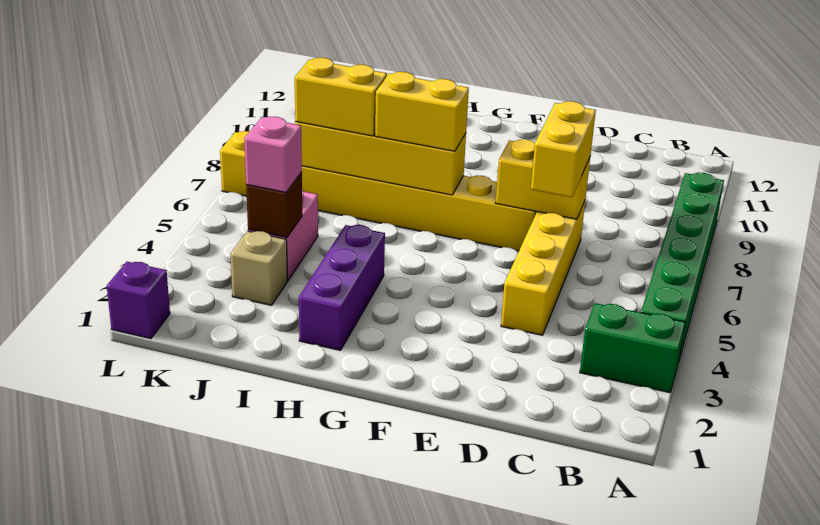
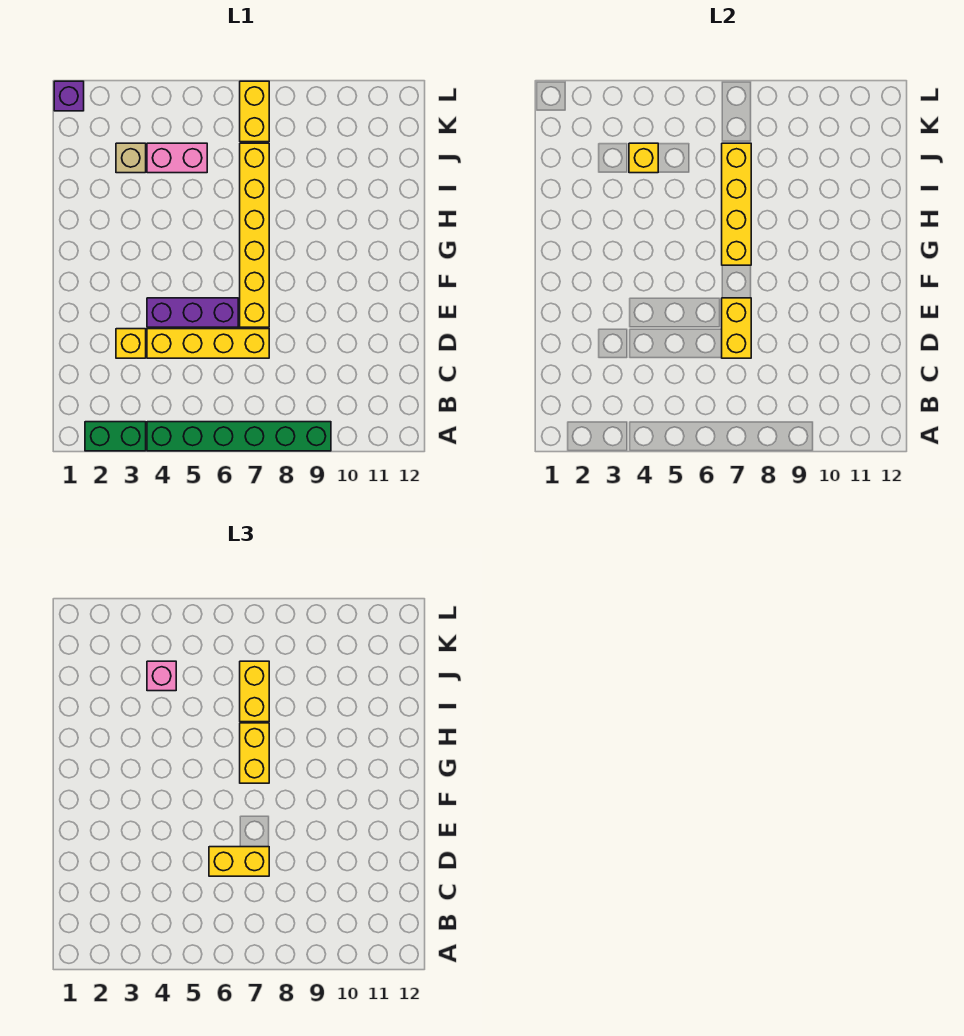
green 1x2 brick [580,303,685,393] -> green 1x2 brick turned to [85,422,146,451]
none -> yellow 1x1 brick [116,329,146,358]
purple 1x3 brick [299,225,385,350] -> purple 1x3 brick moved to [147,298,238,327]
brown 1x1 brick [246,172,302,238] -> yellow 1x1 brick [629,143,658,173]

